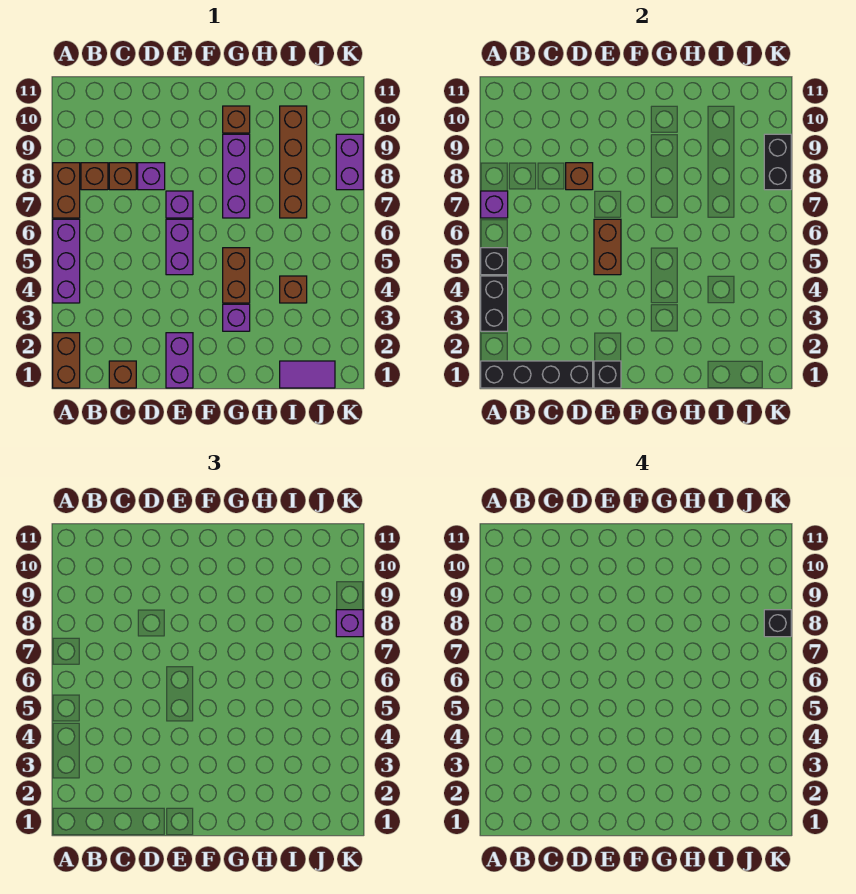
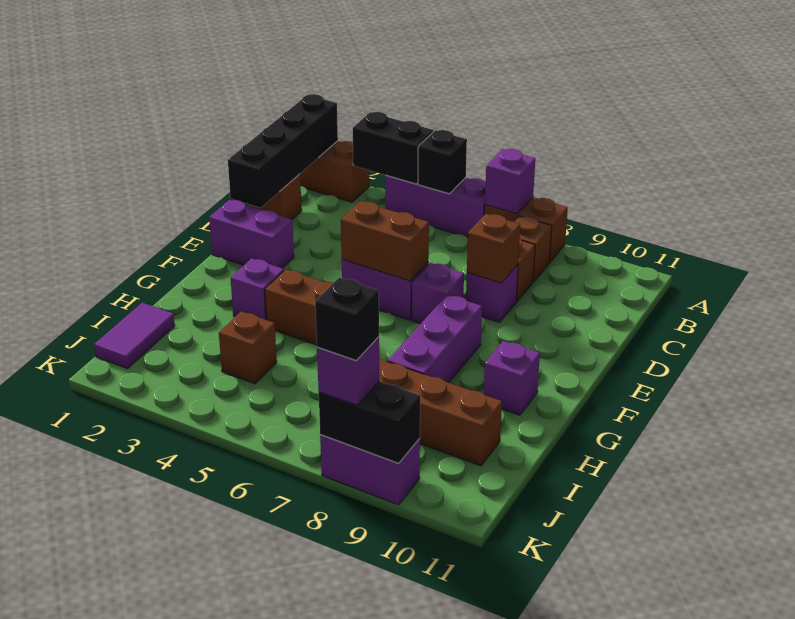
black 1x1 brick [594,361,621,388] -> none
purple 1x3 brick [223,134,250,218] -> purple 1x3 brick turned to [388,295,482,383]
brown 1x1 brick [223,106,250,133] -> purple 1x1 brick [484,341,540,415]

